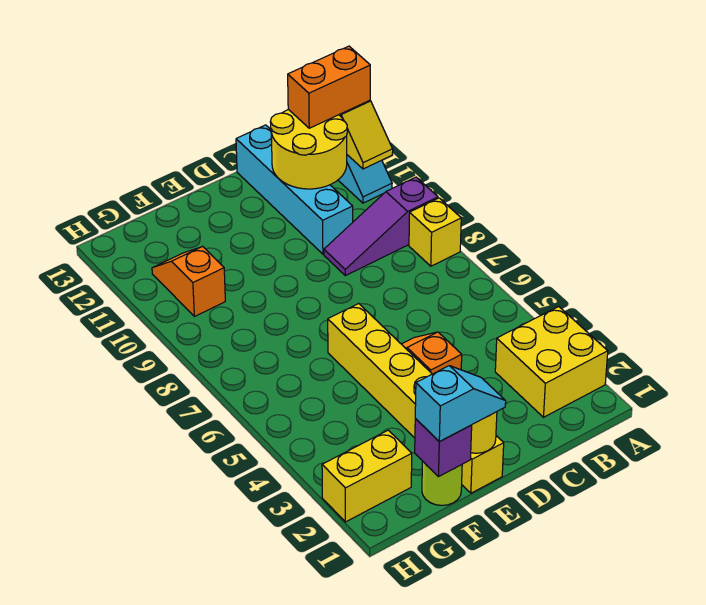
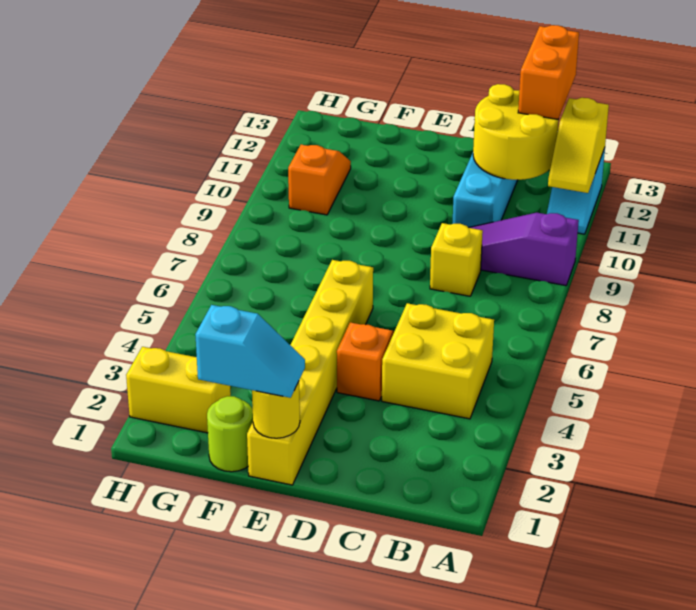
yellow 2x2 brick [495,307,608,417] -> yellow 2x2 brick moved to [382,303,494,419]
yellow 1x1 brick [409,198,461,266] -> yellow 1x1 brick moved to [430,223,483,296]
orange 1x2 brick [288,46,370,128] -> orange 1x2 brick turned to [518,25,579,119]
purple 1x1 brick [415,419,472,477] -> none

